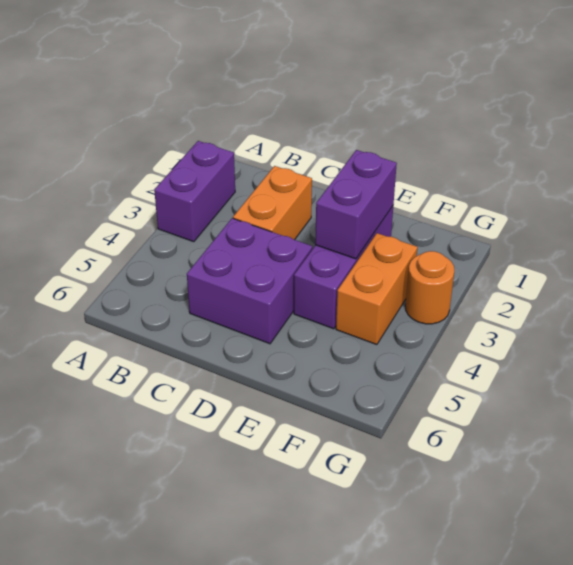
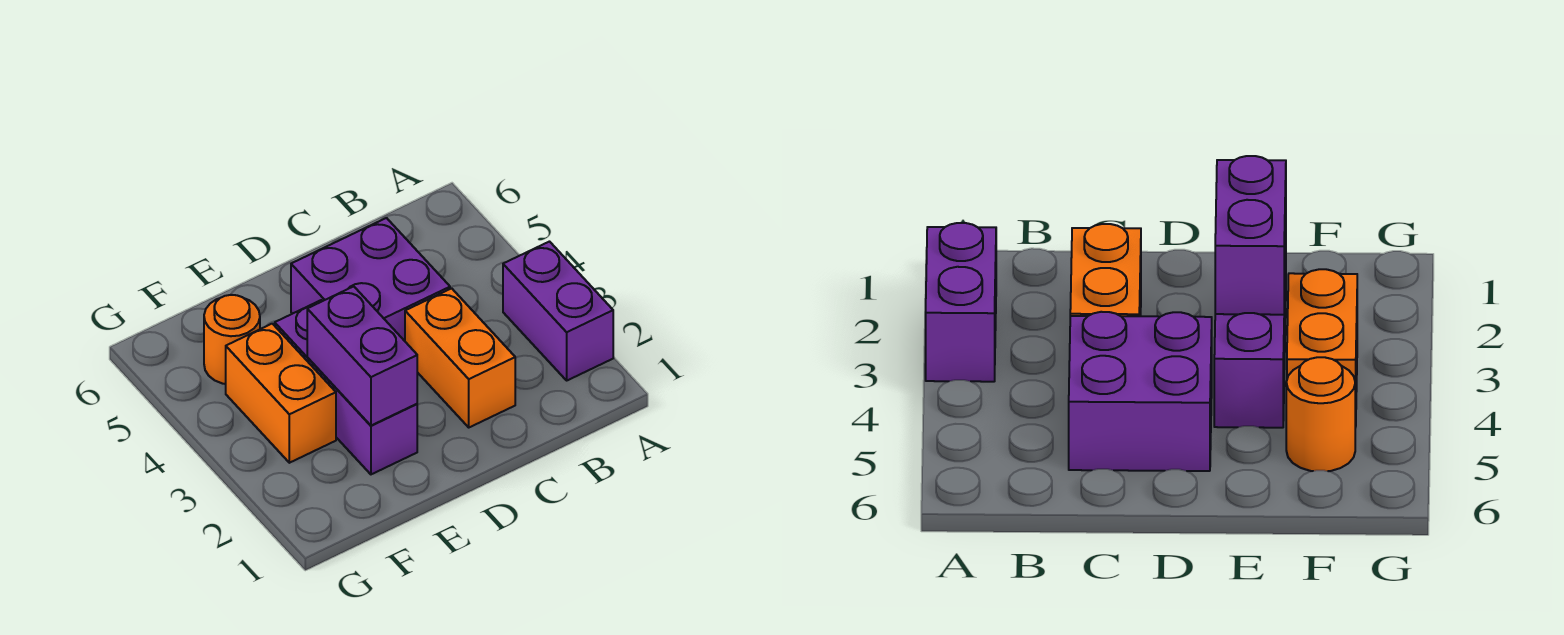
orange 1x1 round brick [405,251,454,324] -> orange 1x1 round brick moved to [204,295,260,384]

